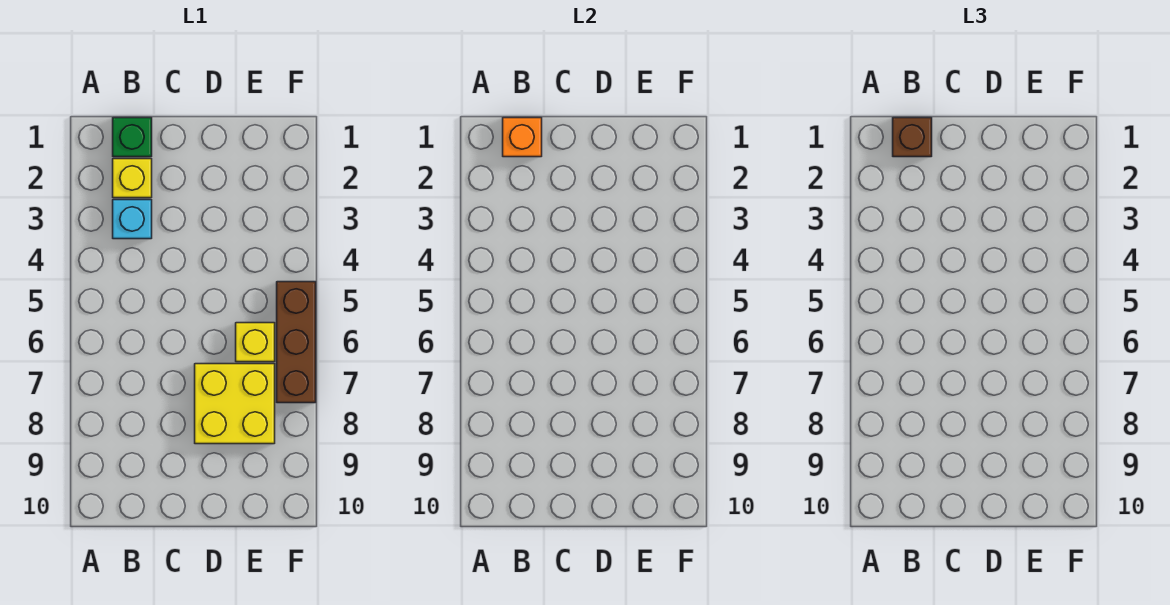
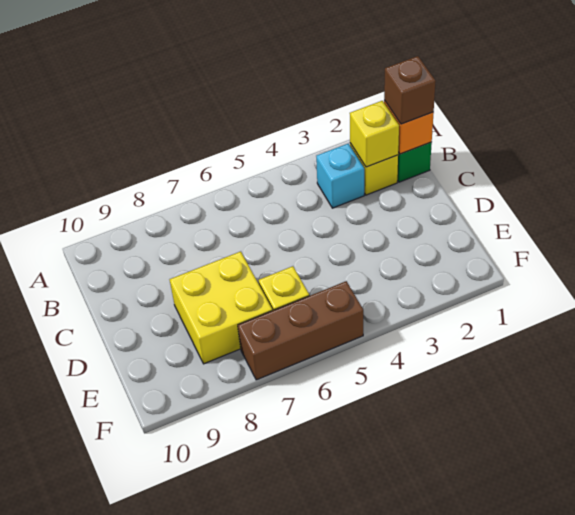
none -> yellow 1x1 brick [350,101,399,167]

